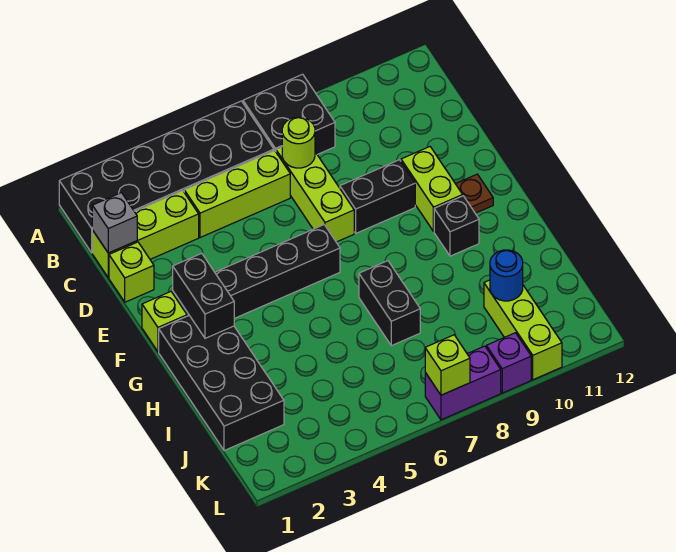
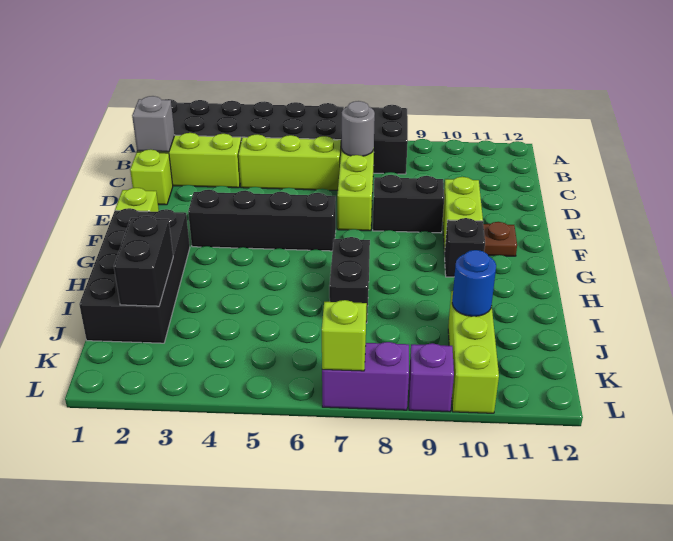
lime 1x1 round brick [282,117,315,168] -> grey 1x1 round brick [342,101,375,156]
black 1x2 brick [173,253,234,338] -> black 1x2 brick moved to [114,216,173,306]

